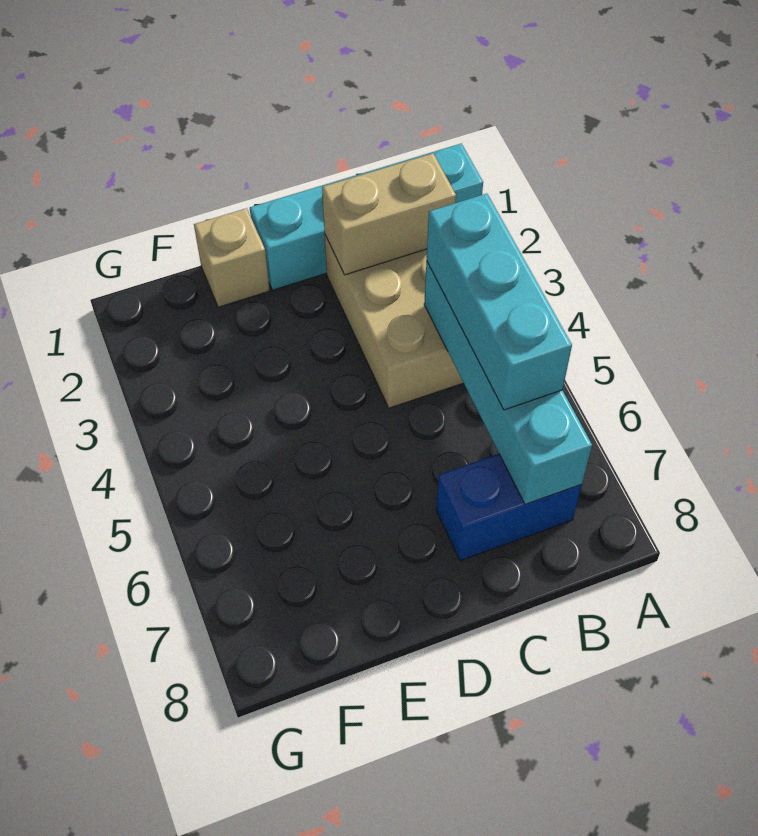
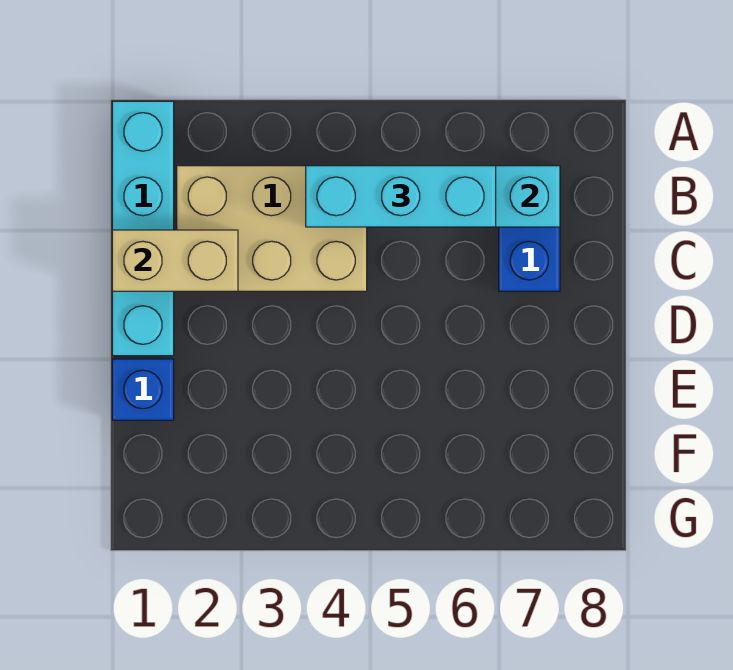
tan 1x2 brick [322,153,456,275] -> tan 1x2 brick turned to [112,230,238,291]
tan 1x1 brick [194,208,270,307] -> blue 1x1 brick [112,359,174,420]

